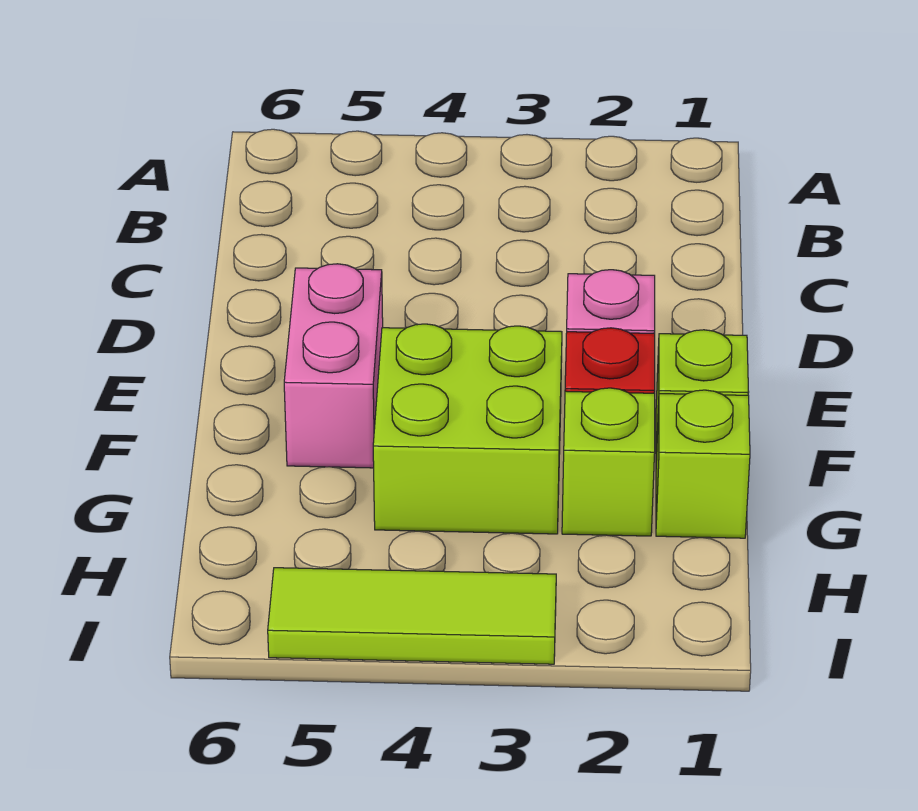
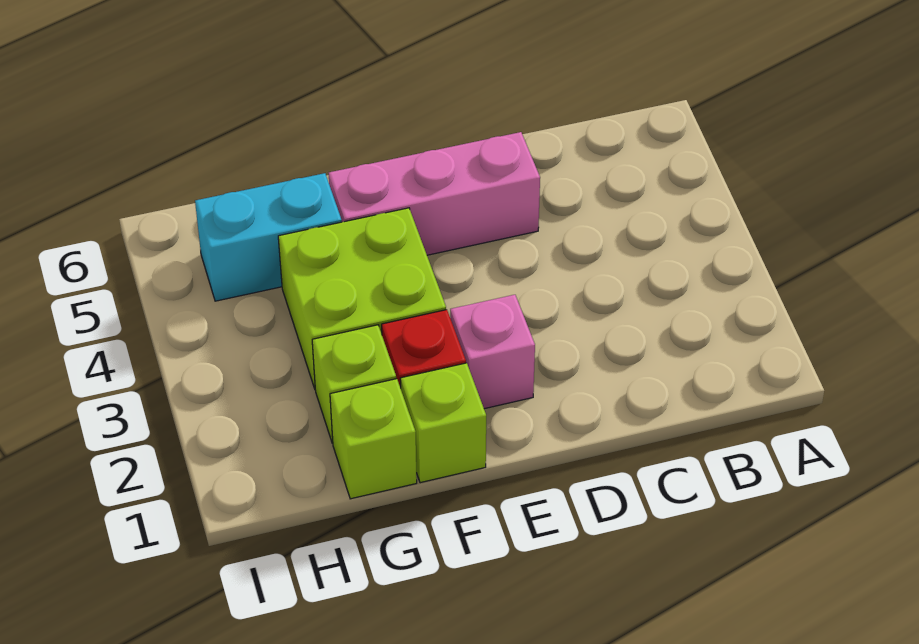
pink 1x2 brick [284,264,383,468] -> pink 1x3 brick [329,132,540,255]
none -> cyan 1x2 brick [195,173,342,301]
lime 1x3 tile [268,568,556,664] -> none

